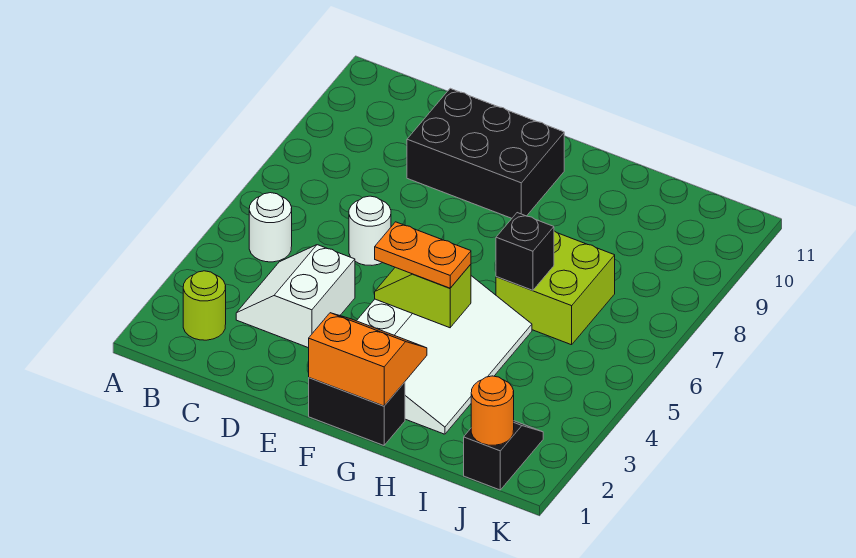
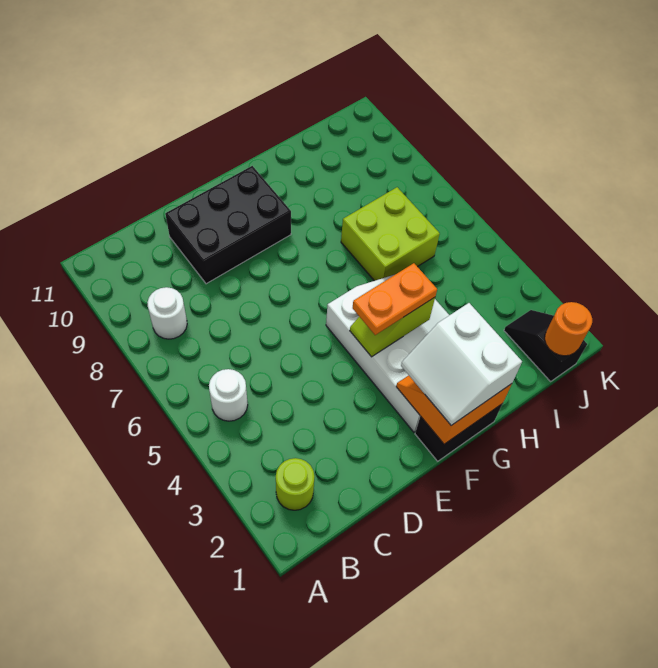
white 2x2 slope [236,245,355,348] -> white 2x2 slope moved to [401,303,522,425]
white 1x1 round brick [349,196,391,265] -> white 1x1 round brick moved to [147,287,187,339]
black 1x1 brick [496,213,554,290] -> none

